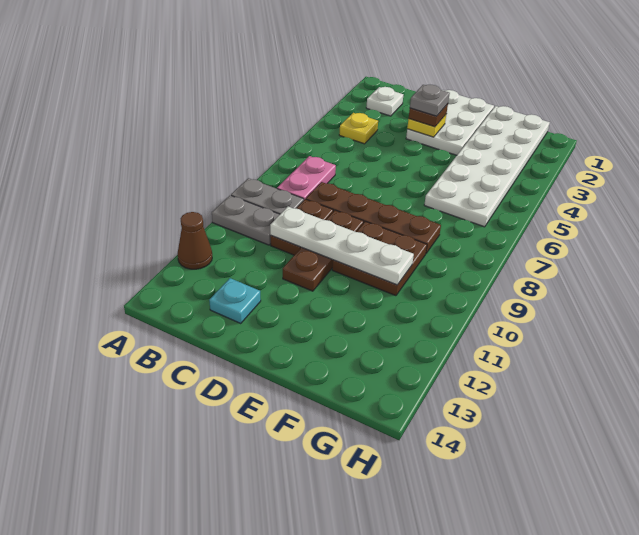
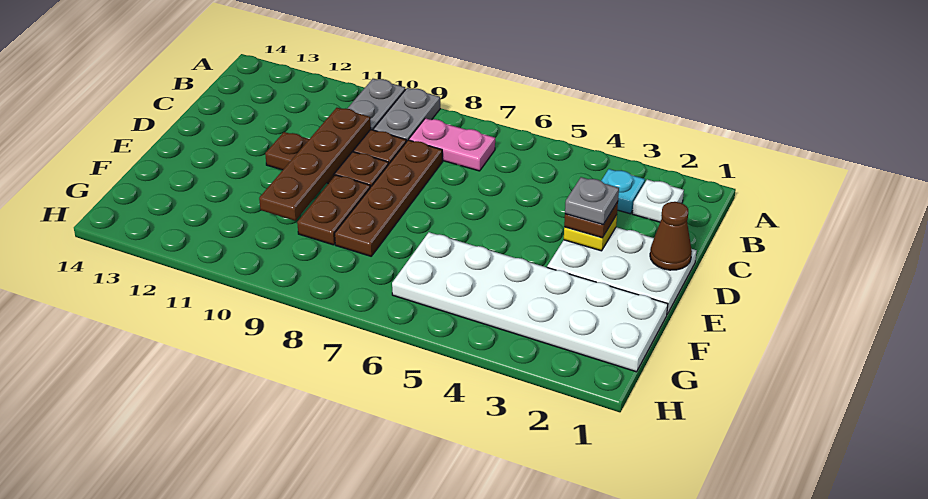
brown 1x1 cone [178,212,212,269] -> brown 1x1 cone moved to [650,202,692,270]
yellow 1x1 plate [339,113,378,144] -> none
white 1x4 plate [270,206,414,285] -> brown 1x4 plate [259,108,371,220]
cyan 1x1 plate [209,278,261,323] -> cyan 1x1 plate moved to [601,169,645,214]
brown 2x2 plate [332,221,427,296] -> brown 1x2 plate [297,175,370,245]

